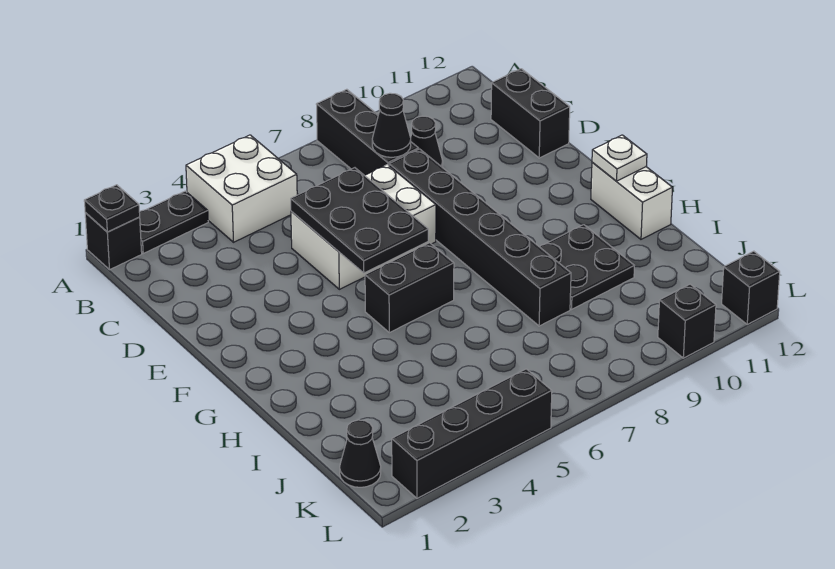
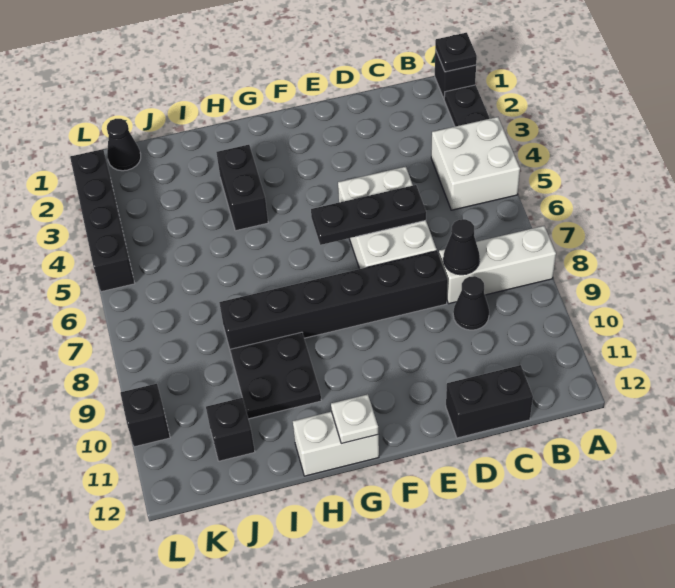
black 1x3 brick [316,89,419,176] -> white 1x3 brick [439,226,556,304]
black 2x3 plate [291,168,428,273] -> black 1x3 plate [311,185,426,245]
black 1x2 brick [365,243,454,333] -> black 1x2 brick moved to [216,145,268,231]
black 1x1 brick [722,251,780,324] -> black 1x1 brick moved to [206,398,255,461]

